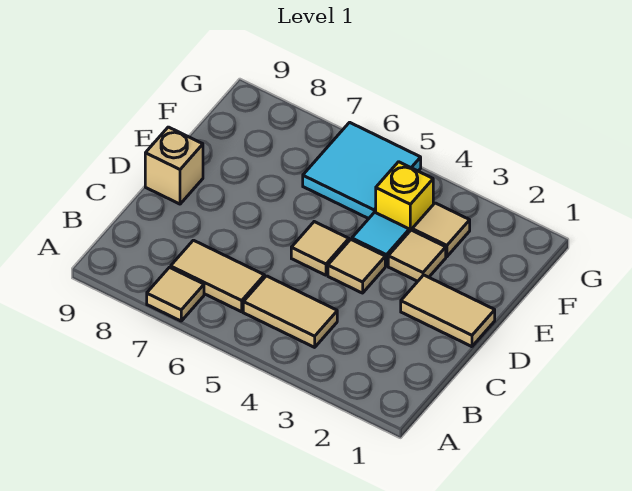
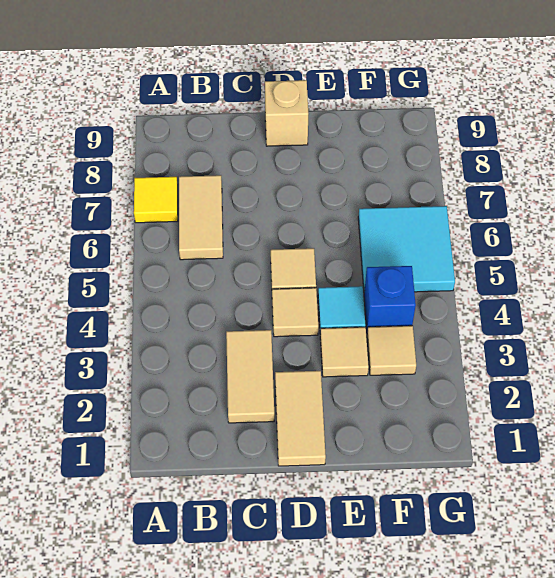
tan 1x1 tile [147,267,204,321] -> yellow 1x1 tile [134,177,178,223]
tan 1x2 tile [243,276,337,347] -> tan 1x2 tile moved to [226,330,274,423]
yellow 1x1 brick [376,162,433,232] -> blue 1x1 brick [364,266,416,331]

